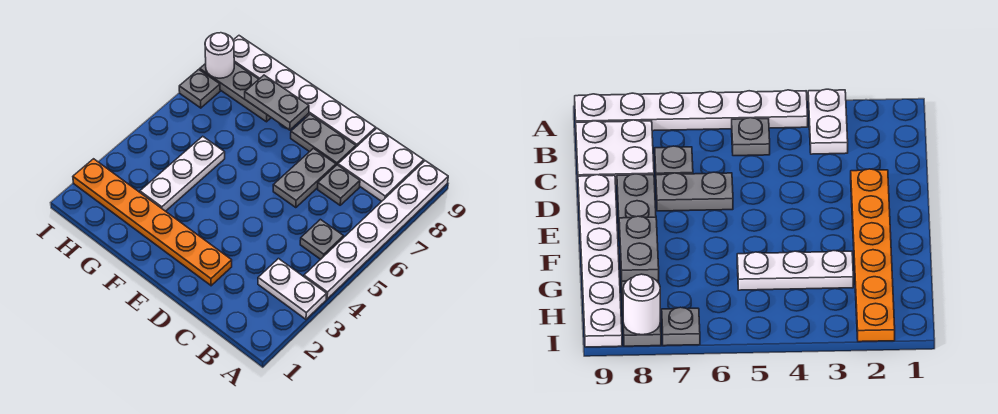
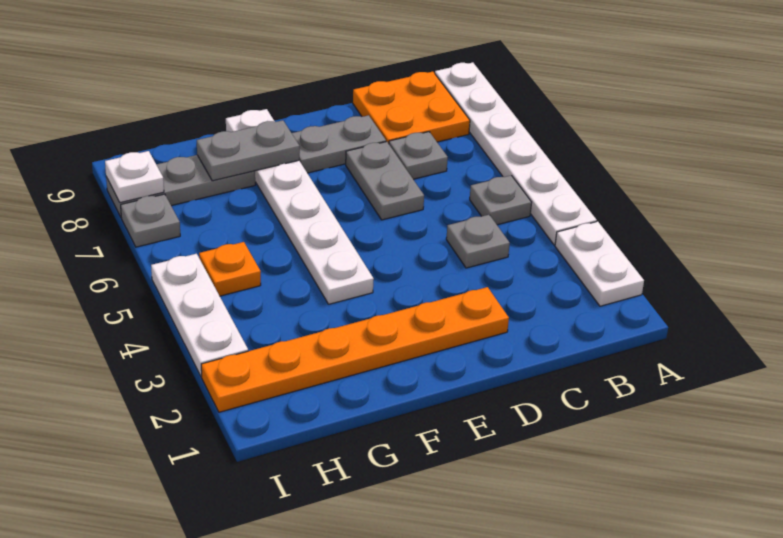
white 1x2 plate [258,259,327,319] -> white 1x2 plate turned to [555,221,644,306]
white 2x2 plate [338,128,424,201] -> orange 2x2 plate [353,72,470,144]
none -> grey 1x1 plate [446,215,510,268]
white 1x6 plate [233,36,376,147] -> white 1x6 plate turned to [226,109,374,304]
white 1x3 plate [140,136,225,211] -> white 1x3 plate moved to [151,254,248,377]
none -> orange 1x1 plate [199,242,261,296]
white 1x1 round brick [205,33,234,78] -> white 1x1 plate [105,151,164,203]

